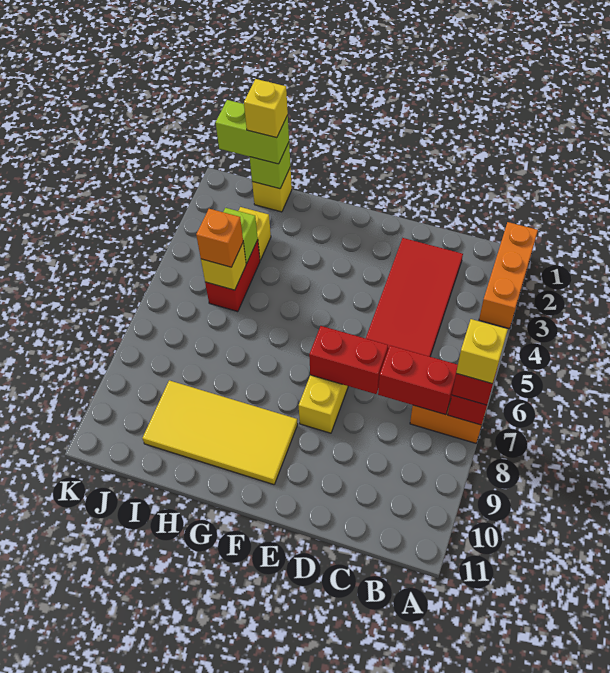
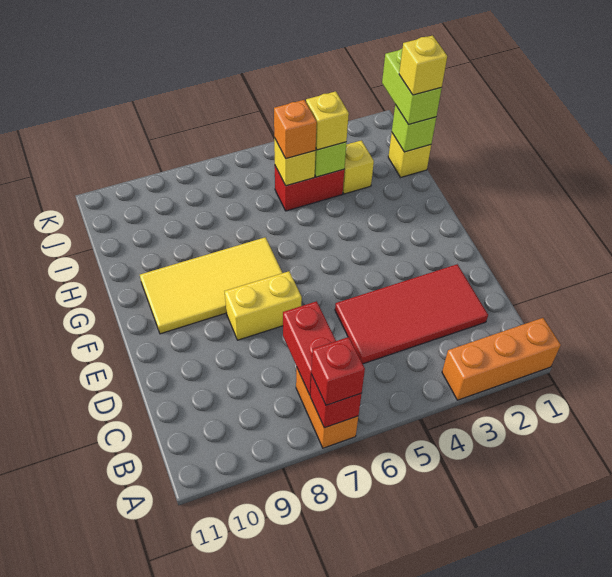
yellow 1x1 brick [456,319,508,384] -> yellow 1x1 brick moved to [306,91,349,150]
red 1x2 brick [309,326,388,394] -> none
yellow 2x4 tile [143,380,298,485] -> yellow 2x4 tile turned to [140,237,282,334]

